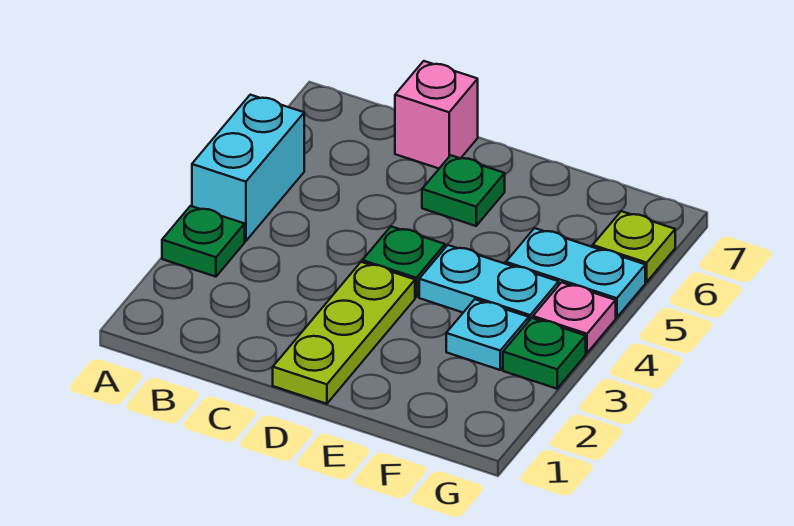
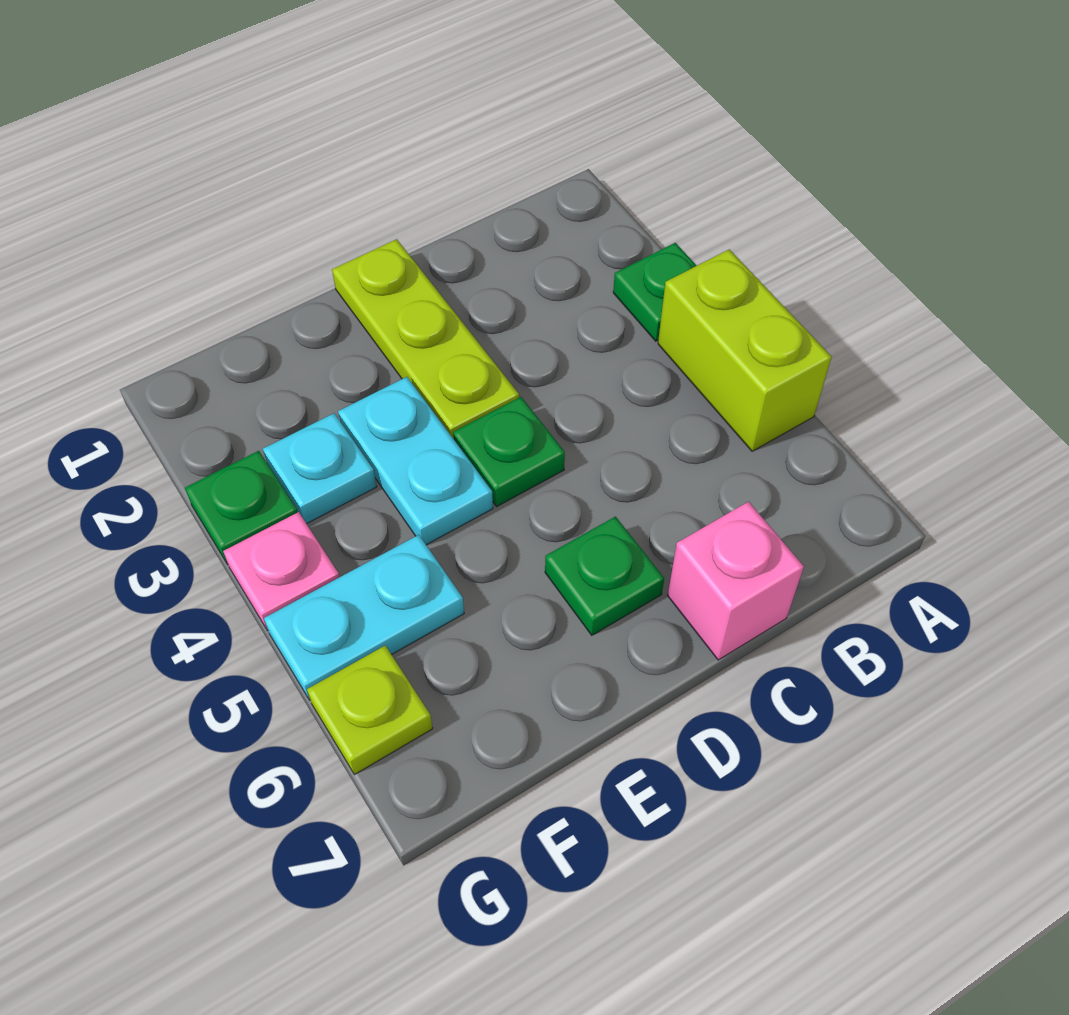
cyan 1x2 brick [192,95,304,241] -> lime 1x2 brick [658,249,832,451]
cyan 1x2 plate [419,245,559,320] -> cyan 1x2 plate turned to [338,377,493,545]

